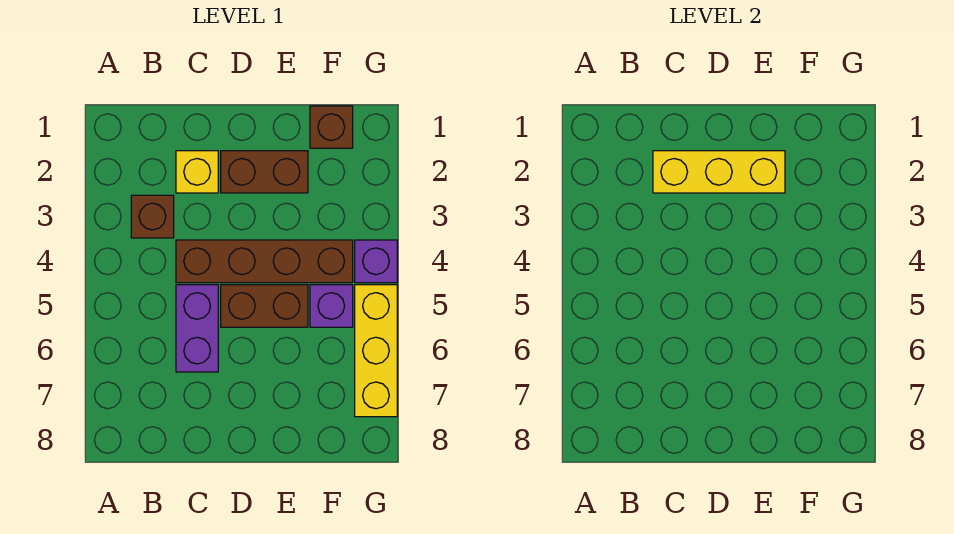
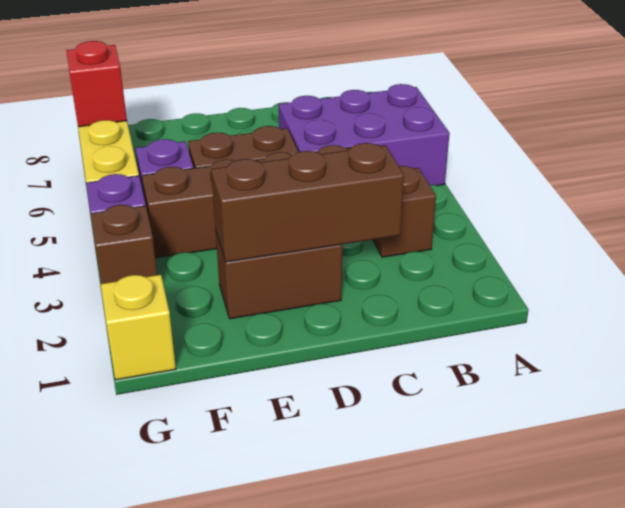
yellow 1x1 brick [176,151,218,193] -> yellow 1x1 brick moved to [101,275,176,380]
yellow 1x3 brick [653,151,785,193] -> brown 1x3 brick [211,143,404,262]
purple 1x2 brick [176,285,218,372] -> purple 2x3 brick [278,84,450,186]
brown 1x1 brick [310,106,353,148] -> brown 1x1 brick moved to [90,205,157,284]
none -> red 1x1 brick [66,41,127,127]

